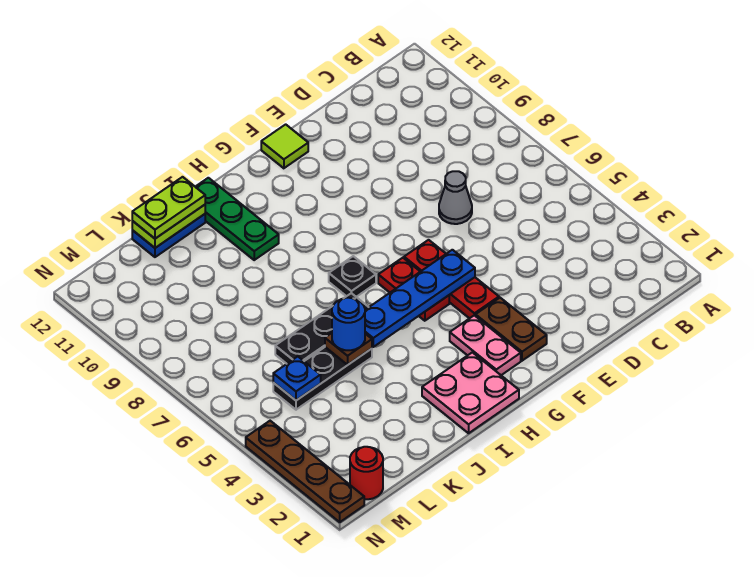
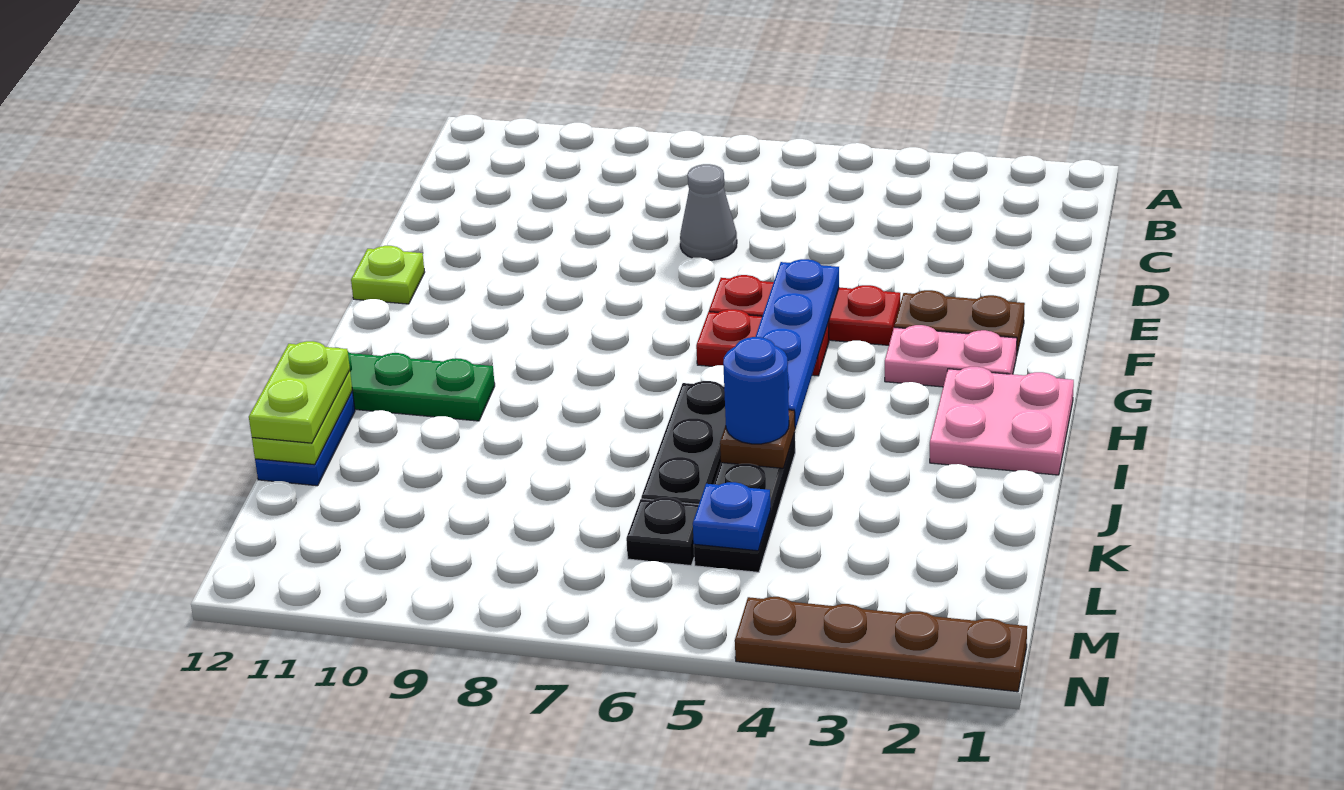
lime 1x1 tile [261,124,308,168] -> lime 1x1 plate [351,246,425,304]
black 1x1 plate [329,256,376,297] -> black 1x1 plate moved to [626,498,699,566]
red 1x1 round brick [350,447,383,499] -> none

